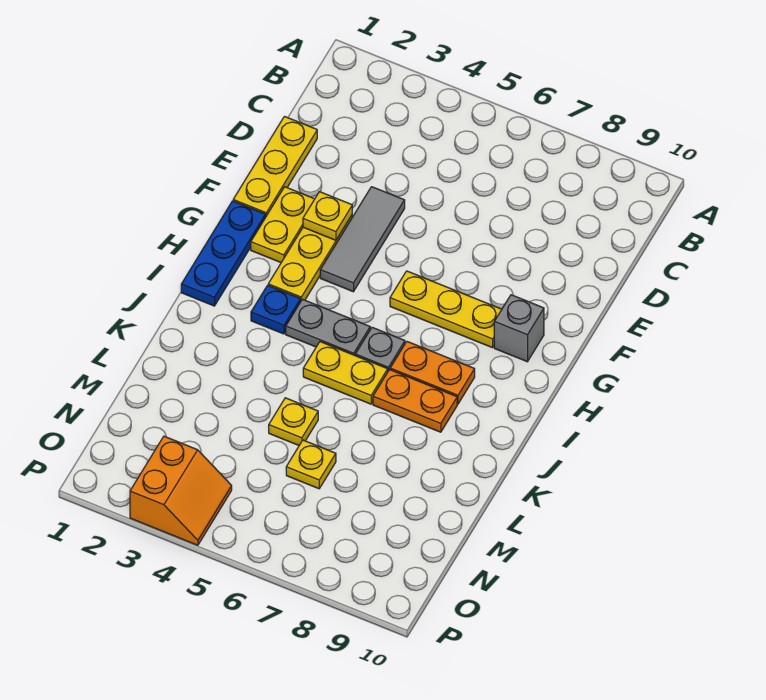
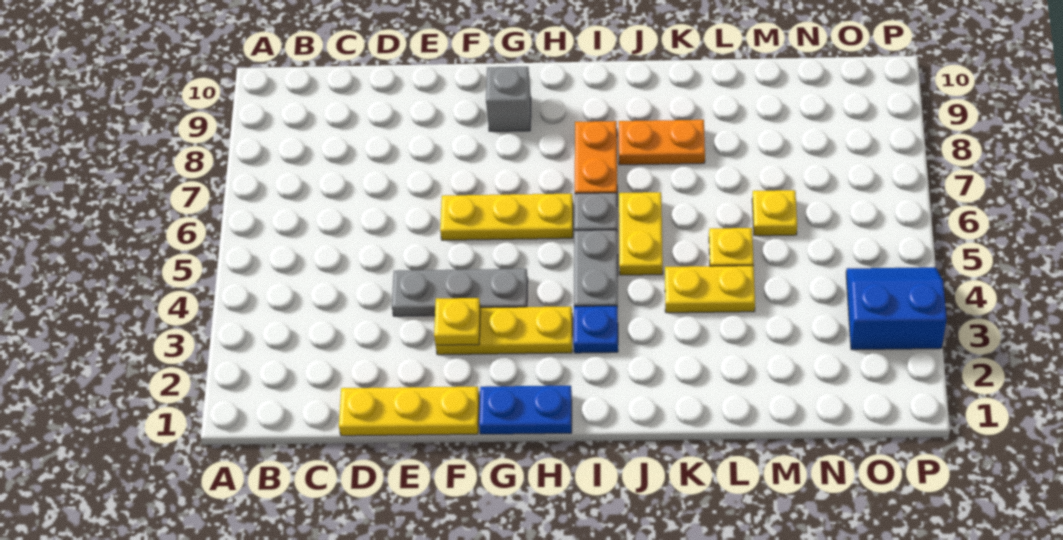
grey 1x3 tile [320,187,405,292] -> grey 1x3 plate [392,269,528,316]
yellow 1x2 plate [251,187,314,262] -> yellow 1x2 plate moved to [665,266,755,313]
blue 1x3 plate [181,201,266,306] -> blue 1x2 plate [479,386,572,434]
yellow 1x3 plate [390,271,502,348] -> yellow 1x3 plate turned to [440,194,573,240]
orange 1x2 plate [373,370,457,432] -> orange 1x2 plate turned to [619,120,705,165]
orange 2x2 slope [130,436,232,545] -> blue 2x2 slope [846,267,947,350]

